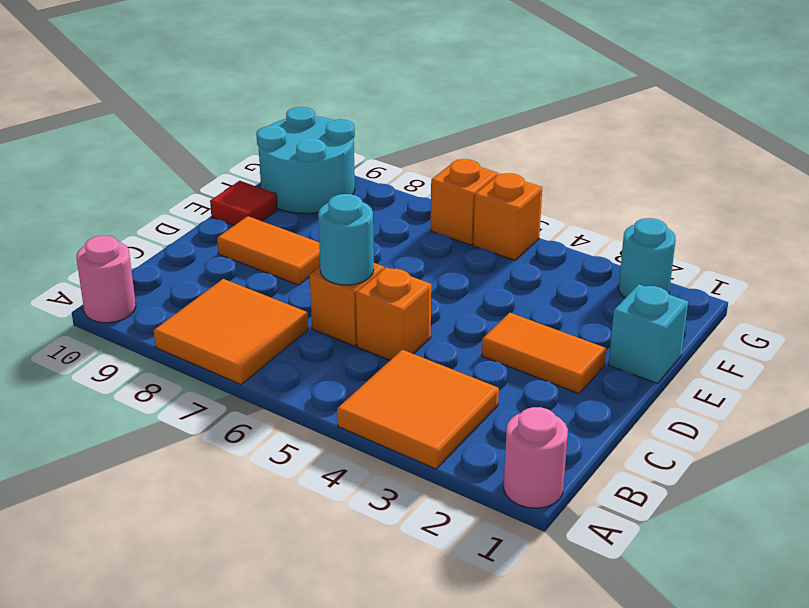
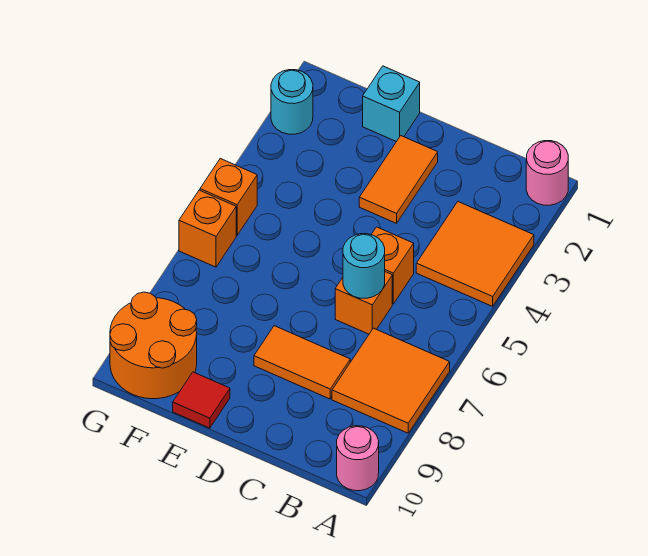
orange 1x2 tile [217,216,320,285] -> orange 1x2 tile turned to [254,326,350,399]
cyan 2x2 round brick [256,107,355,213] -> orange 2x2 round brick [110,292,197,399]

